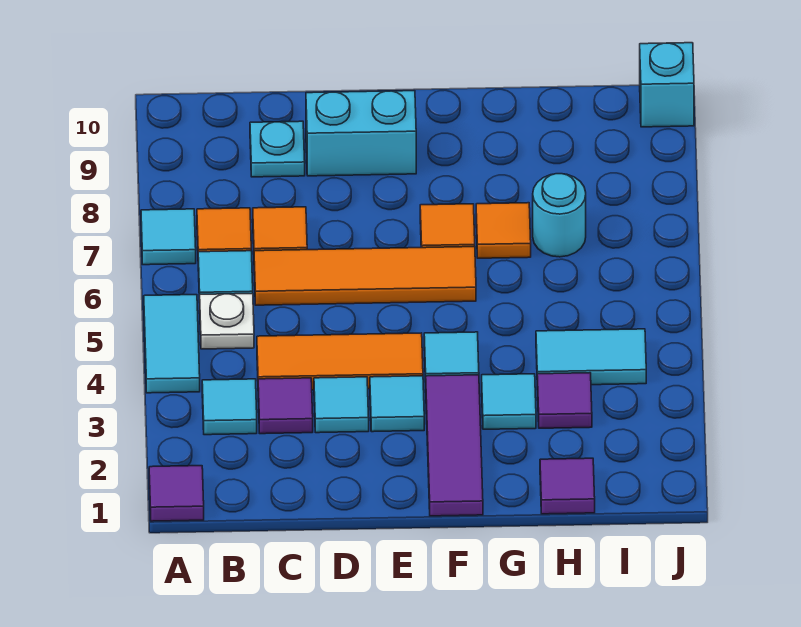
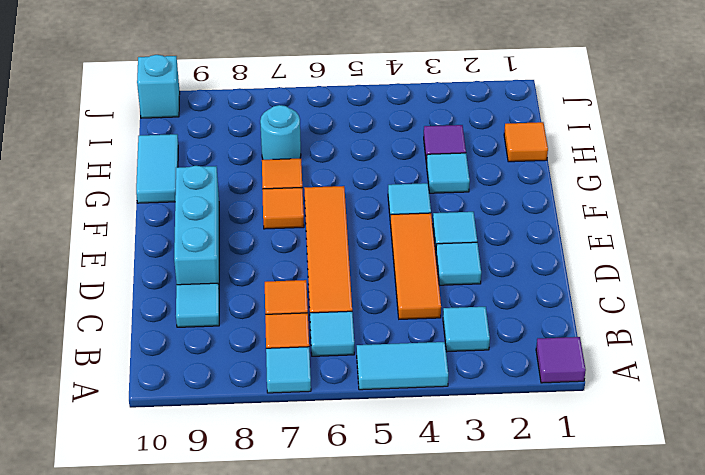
white 1x1 plate [200,293,254,349] -> none
purple 1x1 tile [258,378,313,434] -> none
cyan 1x1 plate [250,121,305,177] -> cyan 1x1 tile [176,283,219,327]
cyan 1x2 brick [306,91,416,176] -> cyan 1x3 brick [174,166,219,285]
purple 1x3 tile [426,375,483,516] -> none
purple 1x1 tile [540,458,595,514] -> orange 1x1 tile [504,122,548,162]
cyan 1x2 tile [536,329,646,385] -> cyan 1x2 tile moved to [136,134,178,203]

